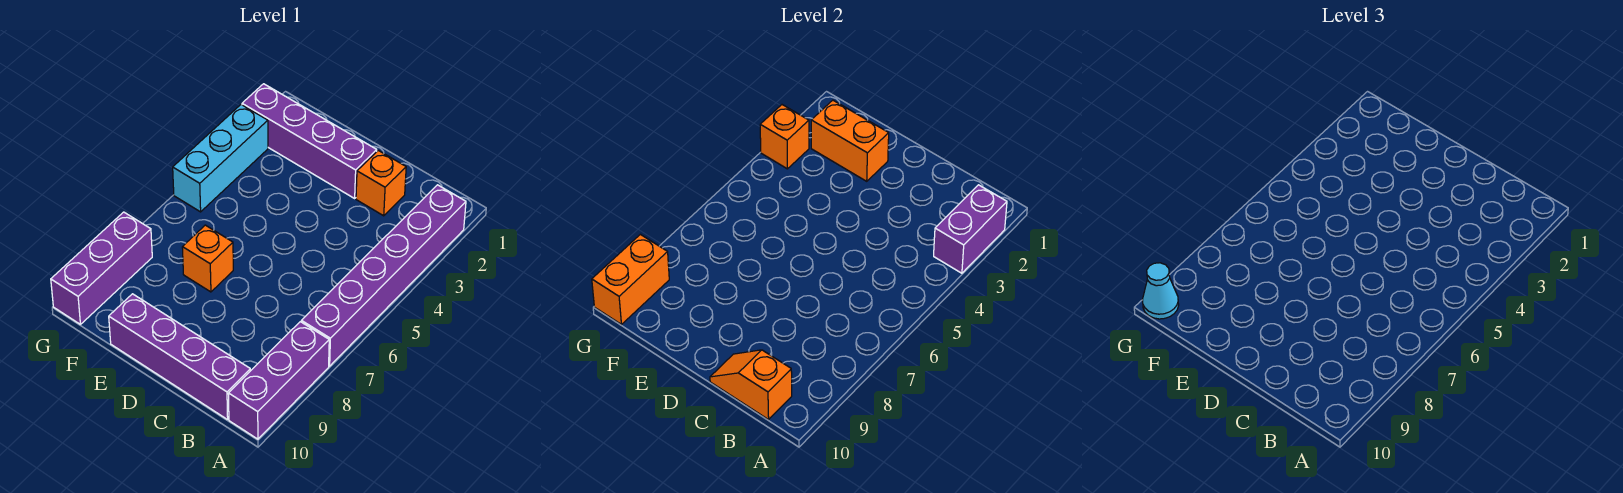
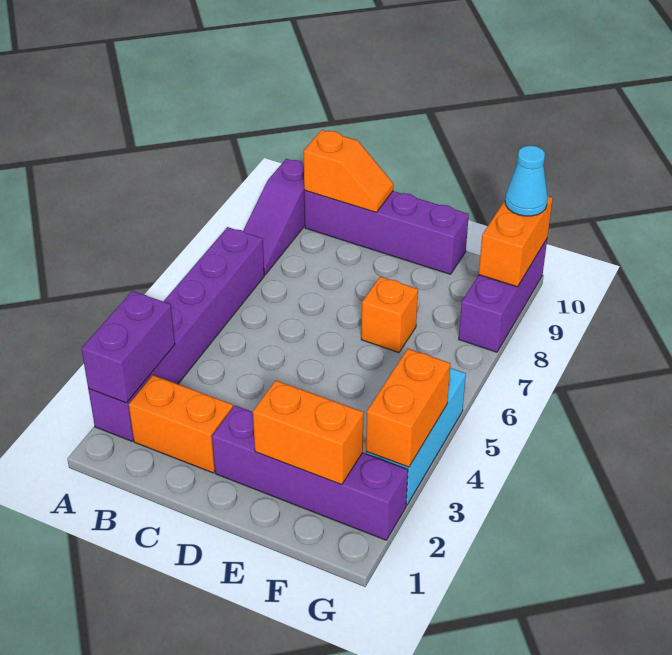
purple 1x3 brick [228,322,329,439] -> purple 1x3 slope [243,159,305,275]
orange 1x1 brick [356,150,406,216] -> orange 1x2 brick [129,375,233,473]
orange 1x1 brick [760,105,809,169] -> orange 1x2 brick [366,349,451,467]

